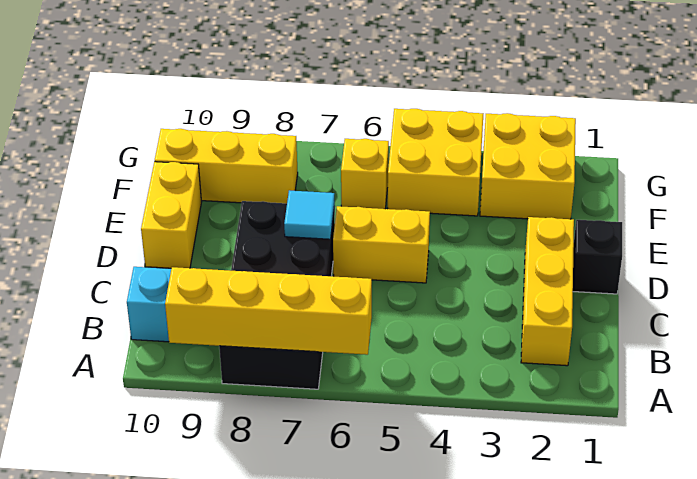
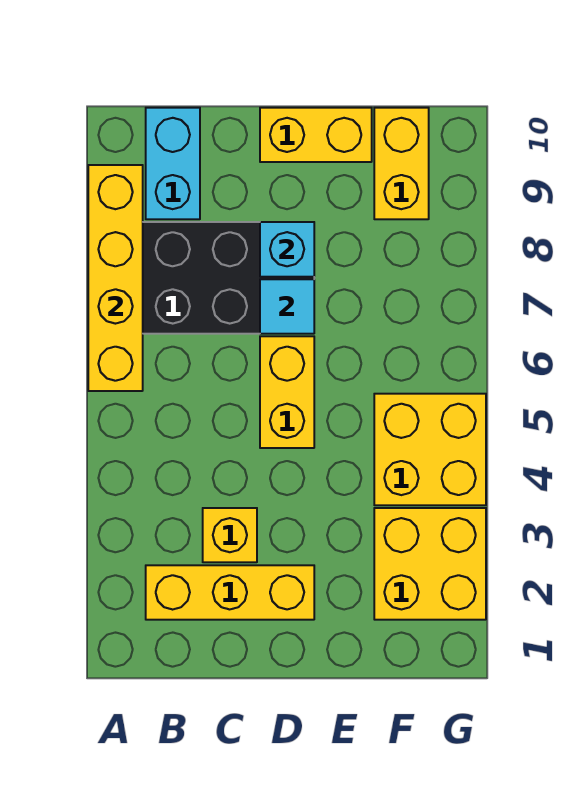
black 1x1 brick [573,220,622,294] -> none
none -> cyan 1x1 brick [260,222,314,277]
yellow 1x1 brick [341,139,389,209] -> yellow 1x1 brick moved to [203,508,257,562]
yellow 1x3 brick [155,129,298,203] -> yellow 1x2 brick [374,108,429,219]

